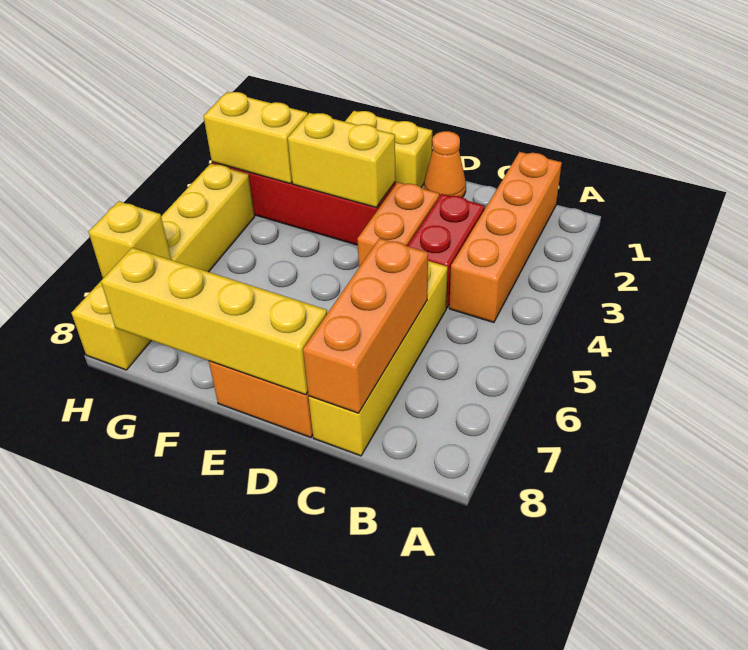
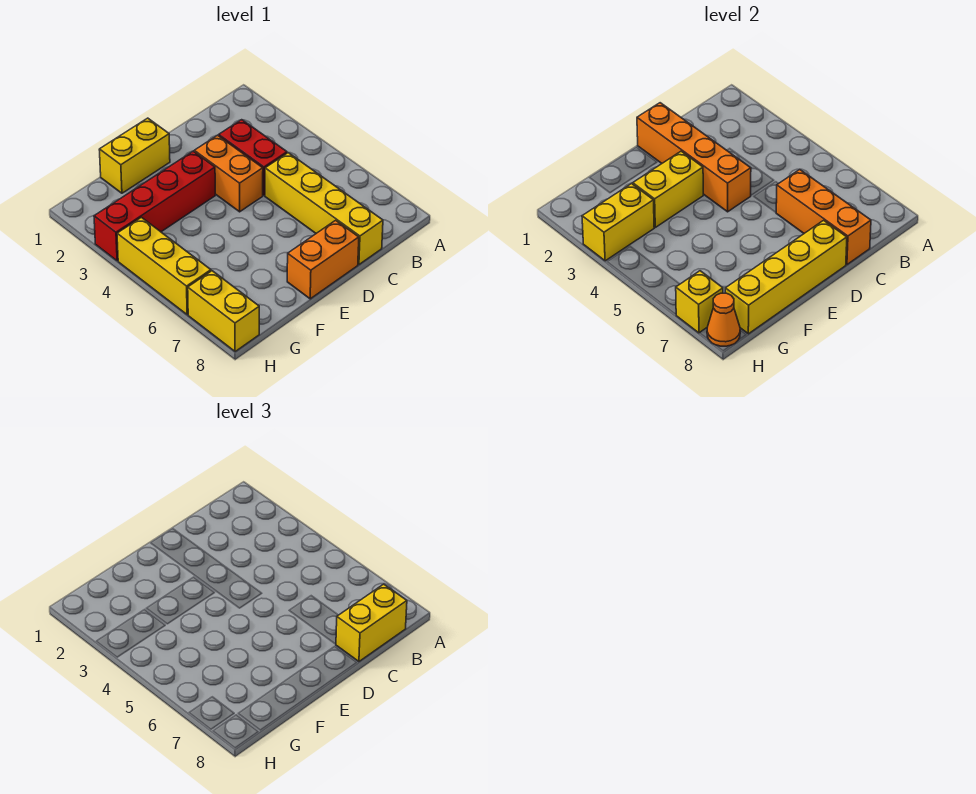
orange 1x4 brick [449,152,562,323] -> orange 1x4 brick moved to [637,103,751,212]
none -> yellow 1x2 brick [336,584,407,662]
orange 1x1 cone [424,131,466,197] -> orange 1x1 cone moved to [707,293,740,346]

